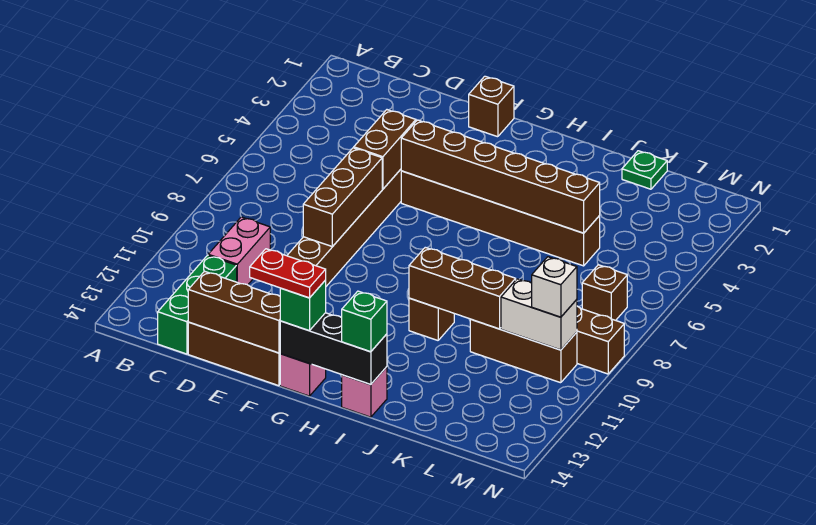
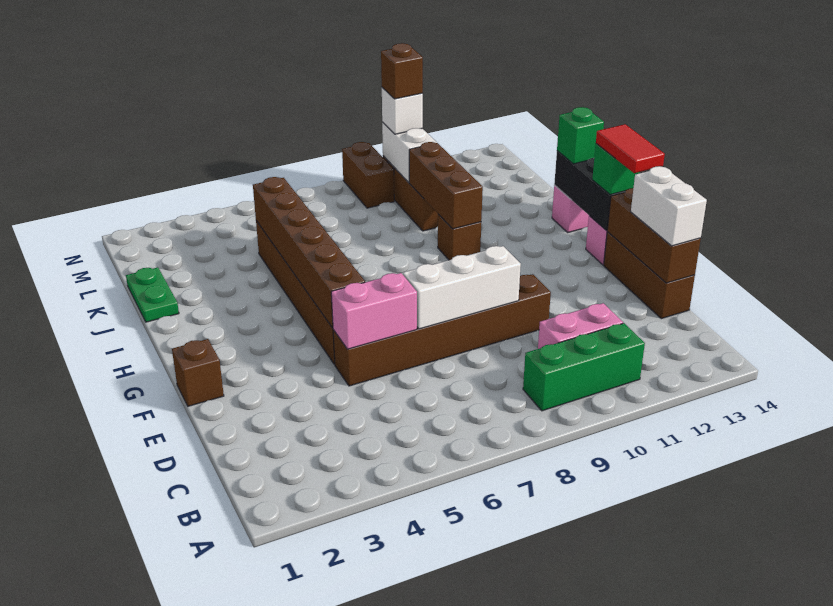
green 1x3 brick [158,255,237,354] -> green 1x3 brick moved to [523,323,645,411]
none -> white 1x2 brick [631,166,707,246]
brown 1x2 brick [354,110,416,189] -> pink 1x2 brick [331,273,417,349]
brown 1x3 brick [303,148,382,247] -> white 1x3 brick [403,246,521,329]
red 1x2 plate [250,249,326,298] -> red 1x2 tile [596,124,665,173]
green 1x1 plate [622,151,667,189] -> green 1x2 plate [126,267,179,322]
brown 1x1 brick [582,265,627,320] -> brown 1x1 brick moved to [381,43,423,99]

